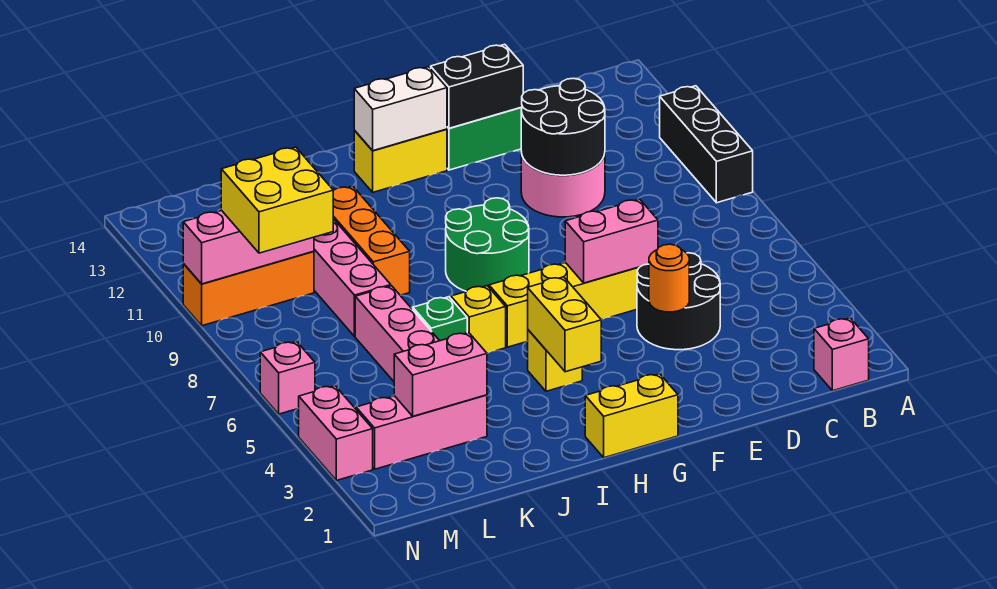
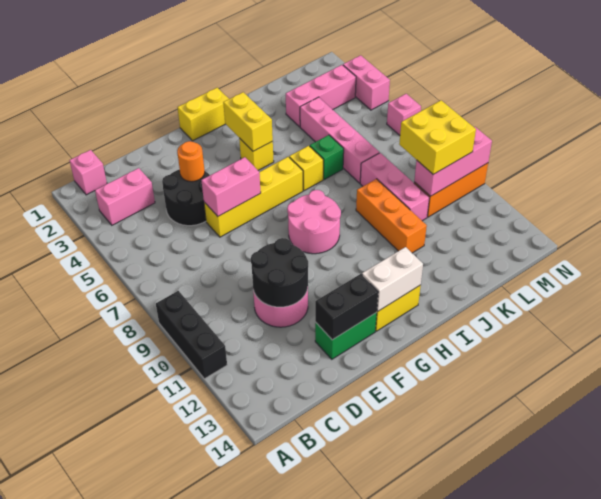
green 2x2 round brick [446,198,529,291] -> pink 2x2 round brick [287,190,341,254]
pink 1x2 brick [394,332,487,416] -> pink 1x2 brick moved to [95,168,155,225]

